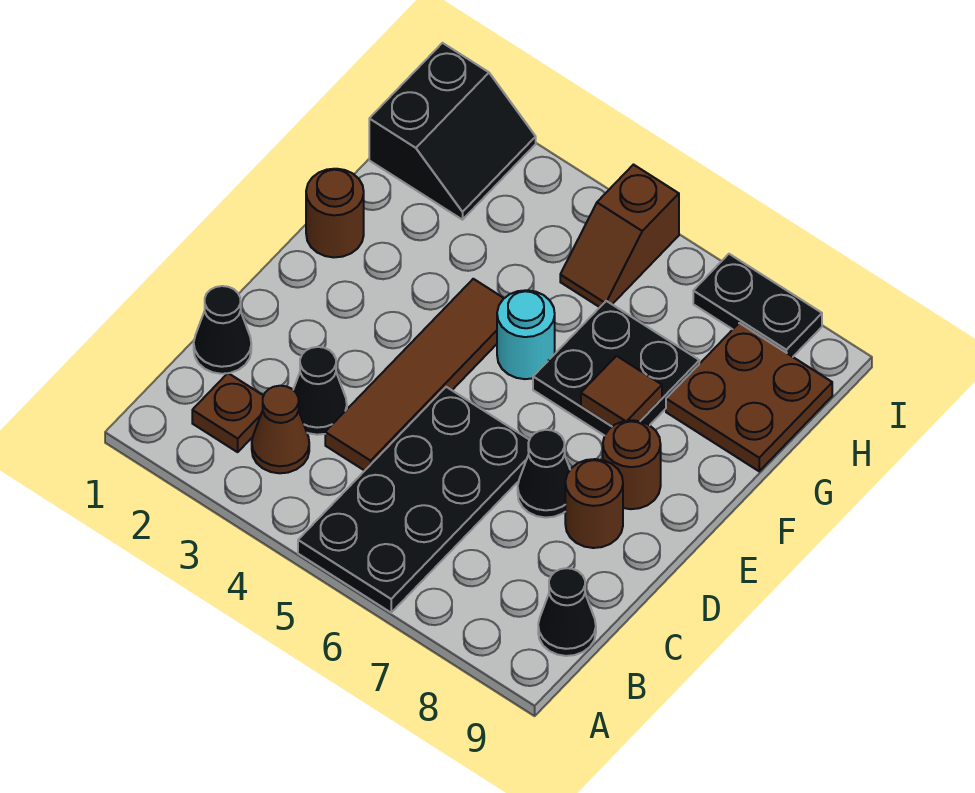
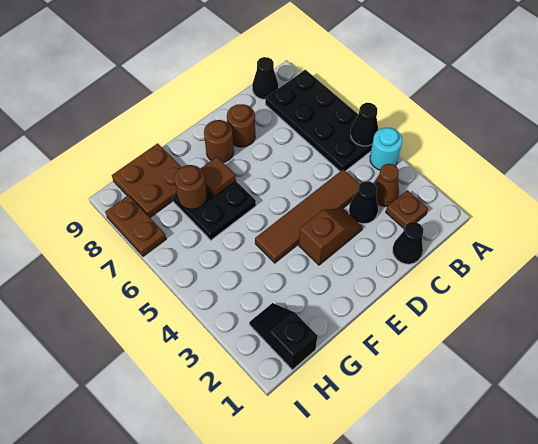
black 2x4 plate [298,387,529,613] -> black 2x4 plate turned to [265,70,372,171]
black 1x1 cone [518,430,570,518] -> black 1x1 cone moved to [351,103,378,146]
brown 1x1 round brick [306,169,364,257] -> brown 1x1 round brick moved to [174,165,207,209]
cyan 1x1 round brick [497,290,555,379] -> cyan 1x1 round brick moved to [370,128,402,170]
black 2x2 slope [369,43,536,220] -> black 1x2 slope [249,303,318,370]
brown 1x2 slope [560,165,679,307] -> brown 1x2 slope moved to [299,208,363,265]
black 1x2 plate [693,254,822,357] -> brown 1x2 plate [105,195,166,256]

